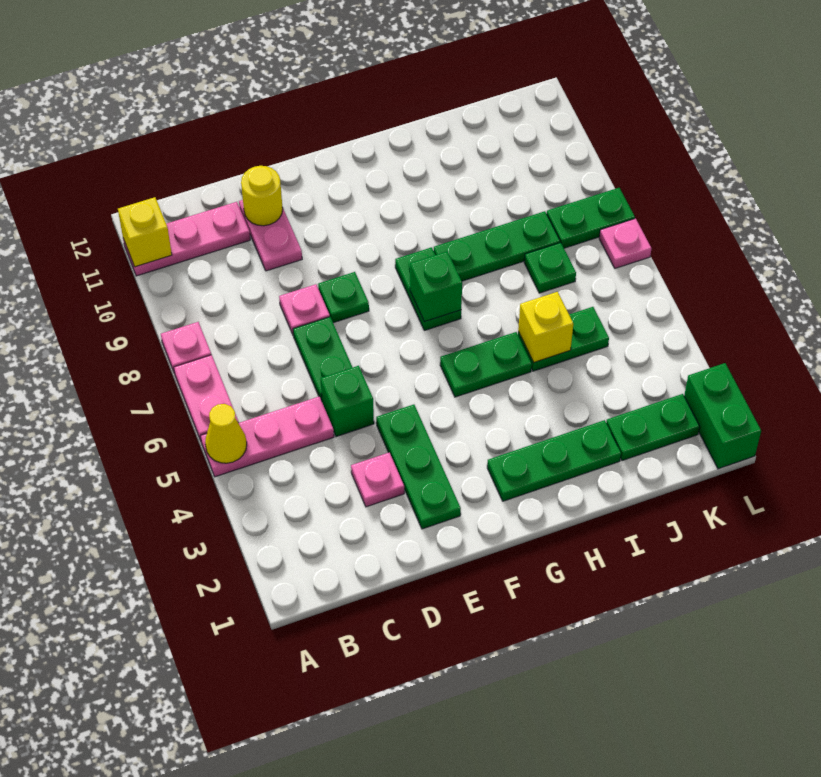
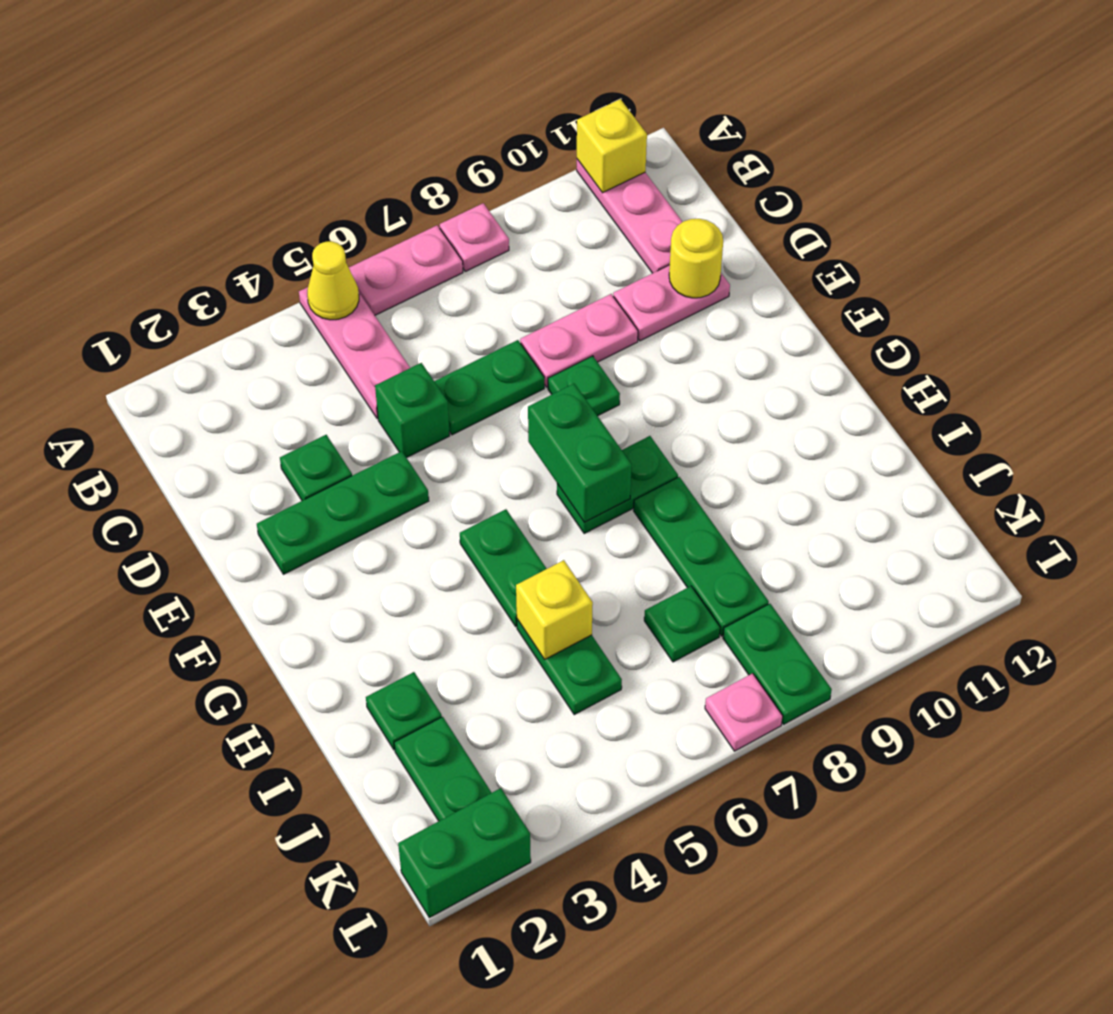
pink 1x1 plate [351,453,404,507] -> green 1x1 plate [280,435,352,501]
pink 1x1 plate [279,284,330,336] -> pink 1x2 plate [520,294,638,387]
green 1x3 plate [487,420,621,501] -> green 1x1 plate [366,672,442,750]
green 1x1 brick [410,252,462,322] -> green 1x2 brick [528,384,632,522]

